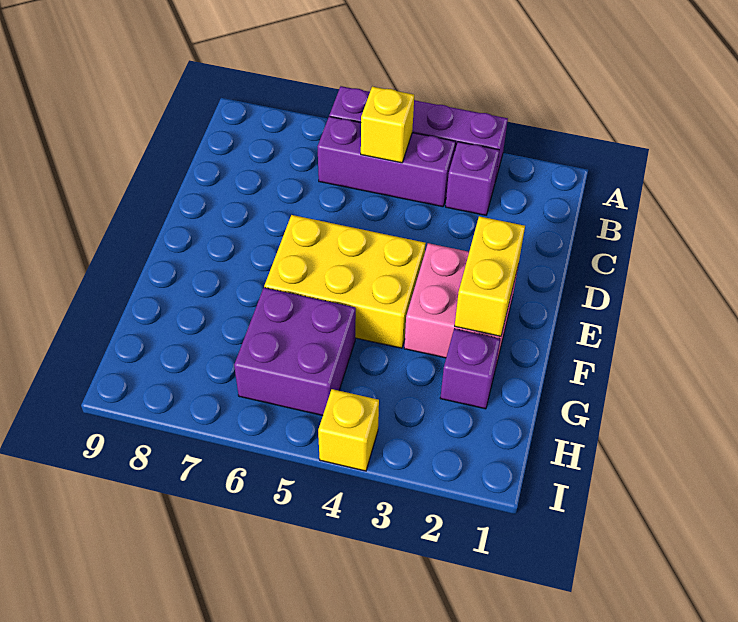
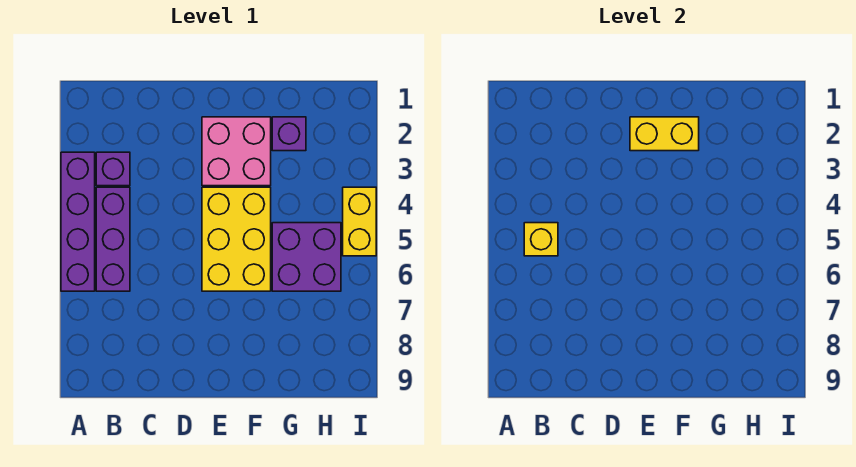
yellow 1x1 brick [318,389,379,471] -> yellow 1x2 brick [343,187,376,256]

